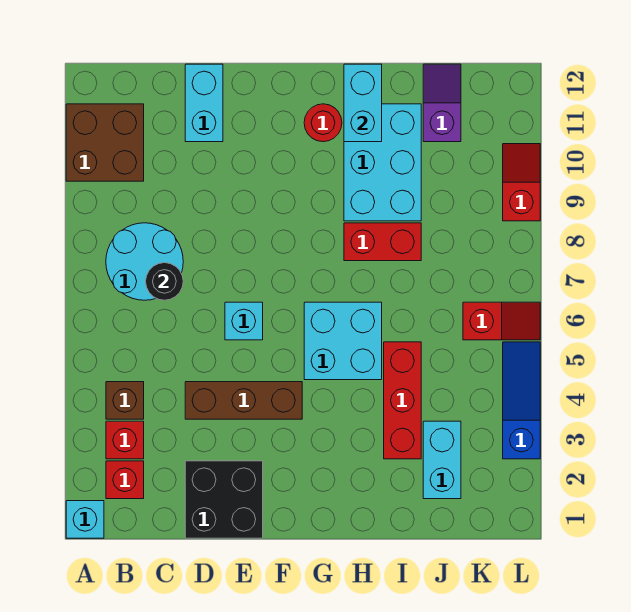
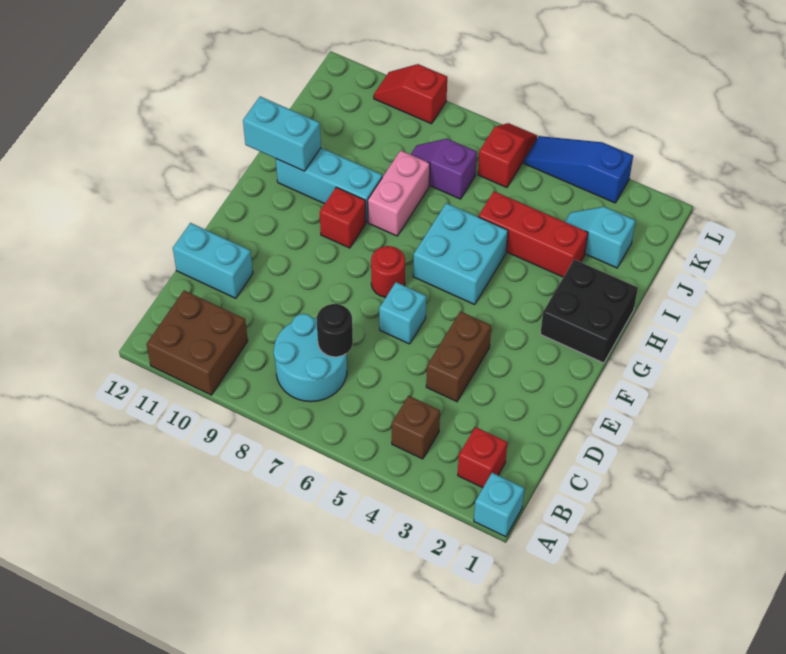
red 1x1 brick [106,421,144,459] -> red 1x1 brick moved to [320,187,366,248]
black 2x2 brick [185,461,263,538] -> black 2x2 brick moved to [540,259,638,363]
brown 1x3 brick [185,382,302,419] -> brown 1x2 brick [426,311,491,402]
red 1x1 round brick [304,104,342,142] -> red 1x1 round brick moved to [371,246,405,297]
red 1x2 brick [344,223,421,261] -> pink 1x2 brick [368,150,430,236]
cyan 2x3 brick [344,104,421,221] -> cyan 1x3 brick [276,148,382,222]
cyan 1x2 brick [423,421,461,499] -> cyan 1x2 slope [565,207,636,268]
purple 1x2 slope [423,64,461,142] -> purple 1x2 slope moved to [411,139,477,199]

